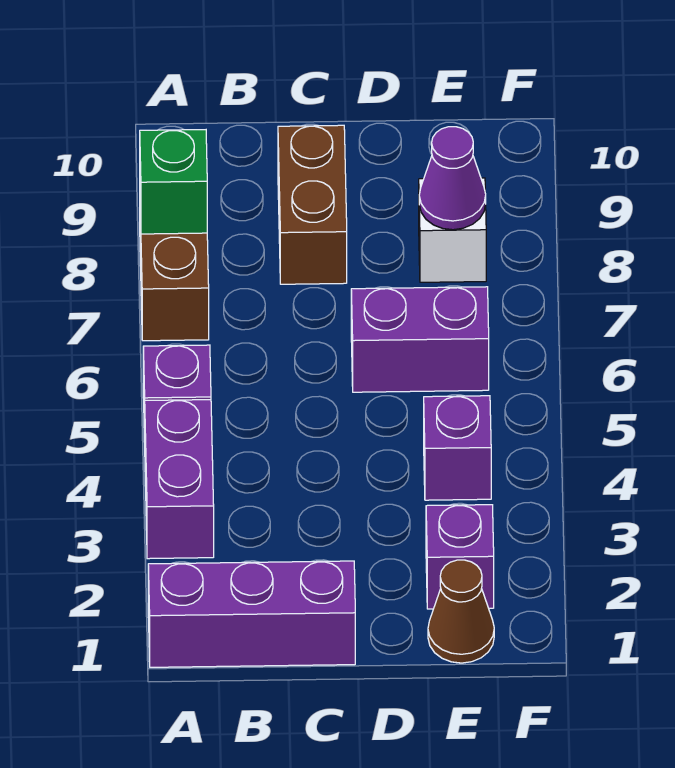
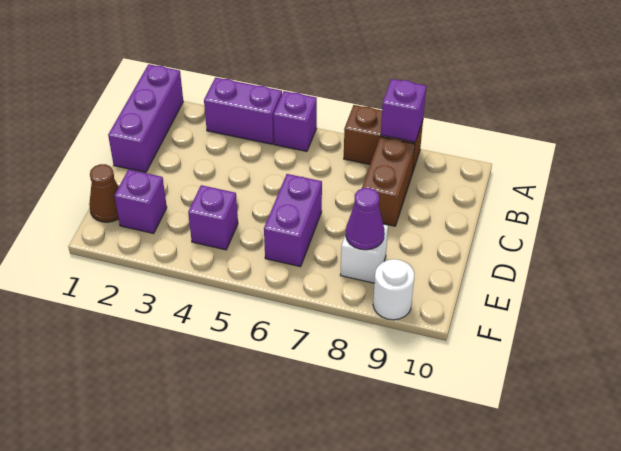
green 1x1 brick [140,130,207,234] -> purple 1x1 brick [381,79,426,142]
brown 1x2 brick [278,125,347,284] -> brown 1x2 brick turned to [362,137,415,226]
none -> white 1x1 round brick [373,259,414,320]

